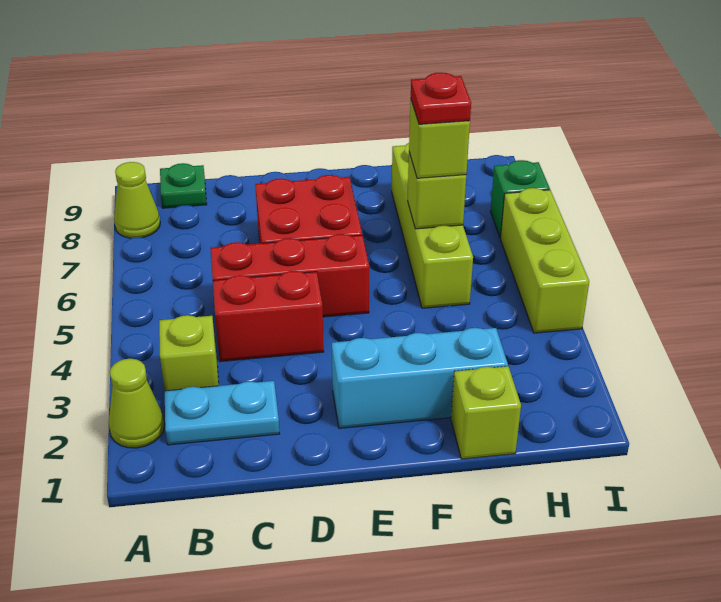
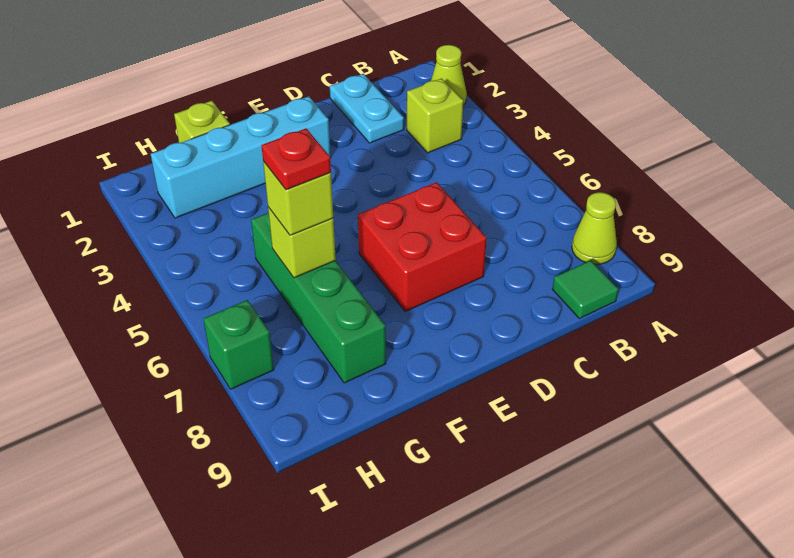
cyan 1x2 plate [165,381,280,445] -> cyan 1x2 plate turned to [330,74,404,143]
green 1x1 plate [160,163,207,208] -> green 1x1 tile [552,260,618,319]
red 1x2 brick [213,271,324,362] -> none
red 1x3 brick [211,234,369,317] -> none
cyan 1x3 brick [332,328,508,428] -> cyan 1x4 brick [151,96,331,218]
lime 1x4 brick [392,143,473,308] -> green 1x4 brick [251,213,386,383]
lime 1x3 brick [501,188,589,333] -> none

